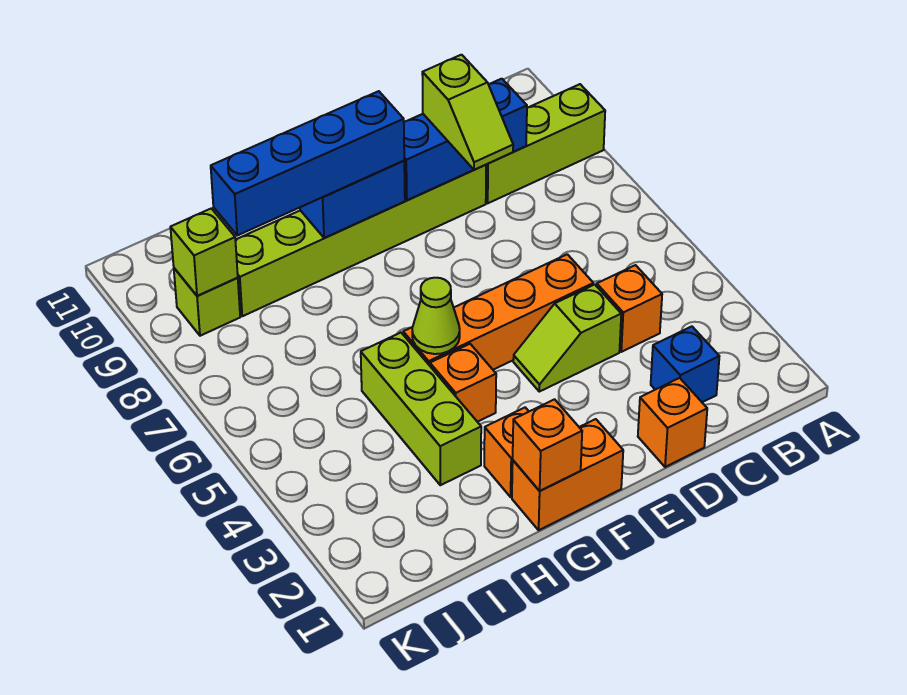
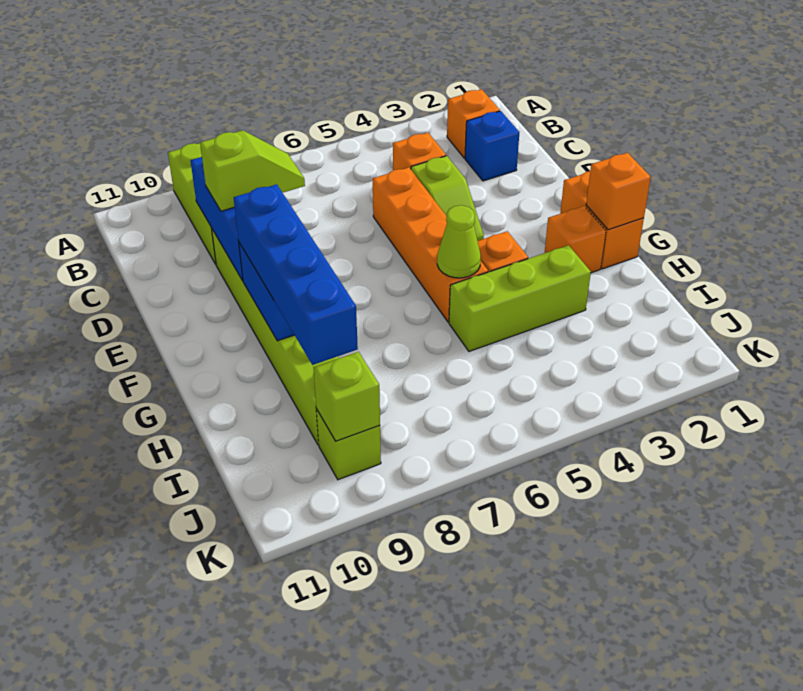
orange 1x1 brick [638,378,707,467] -> orange 1x1 brick moved to [447,89,500,158]

